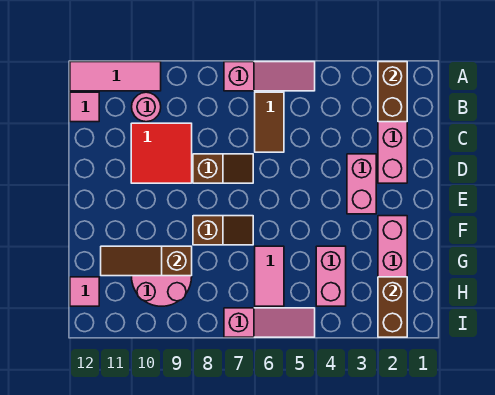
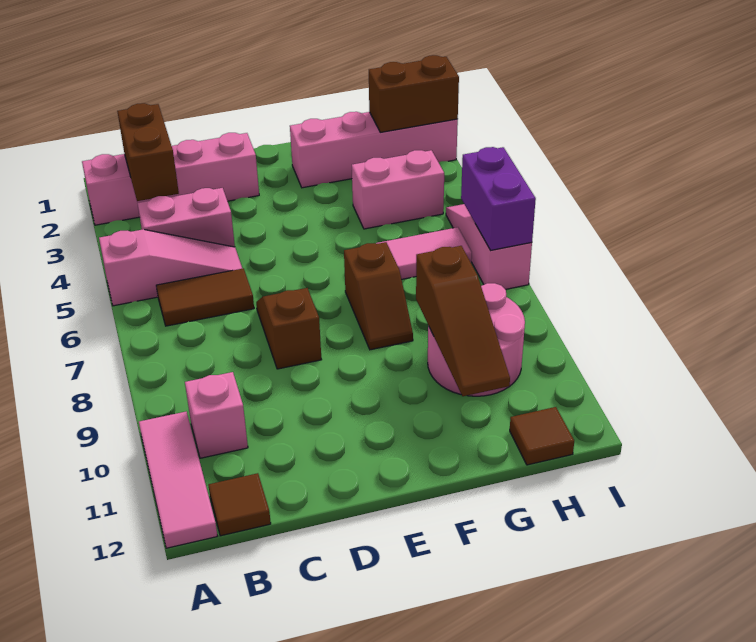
brown 1x2 brick [378,62,407,122] -> brown 1x2 brick turned to [117,103,179,201]
pink 1x3 slope [224,62,315,91] -> pink 1x3 slope turned to [99,229,242,306]
pink 1x1 round brick [132,92,161,122] -> pink 1x1 brick [185,372,248,458]
pink 1x1 tile [70,92,99,122] -> brown 1x1 tile [209,473,271,536]
red 2x2 tile [131,123,192,183] -> none
pink 1x2 brick [347,154,376,214] -> pink 1x2 brick moved to [138,188,235,247]
brown 1x2 slope [193,216,253,245] -> brown 1x2 slope turned to [344,242,413,350]
pink 1x1 tile [70,277,99,306] -> brown 1x1 tile [510,407,574,465]
none -> purple 1x2 brick [461,147,536,251]

